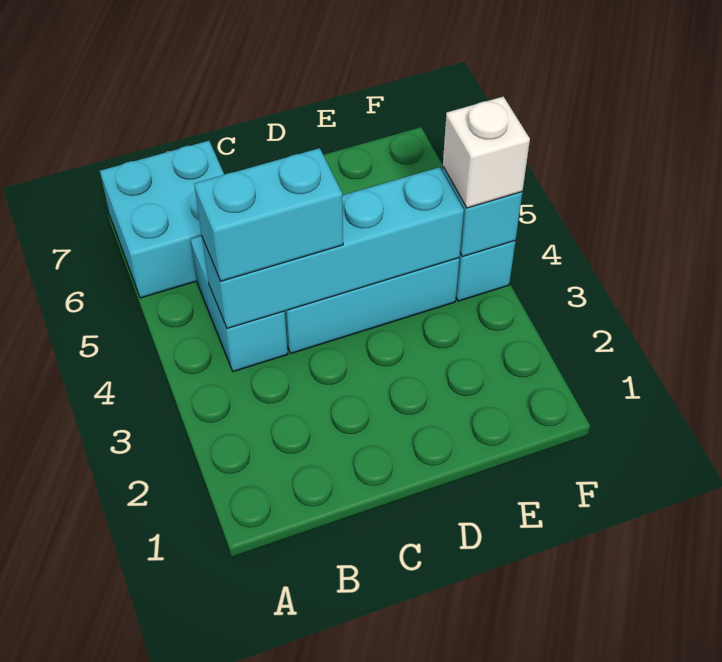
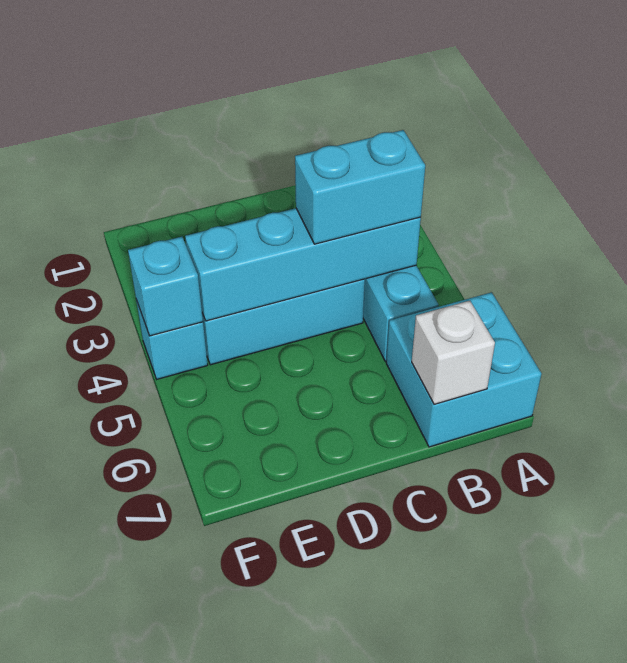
white 1x1 brick [443,97,530,208] -> white 1x1 brick moved to [412,301,495,404]

